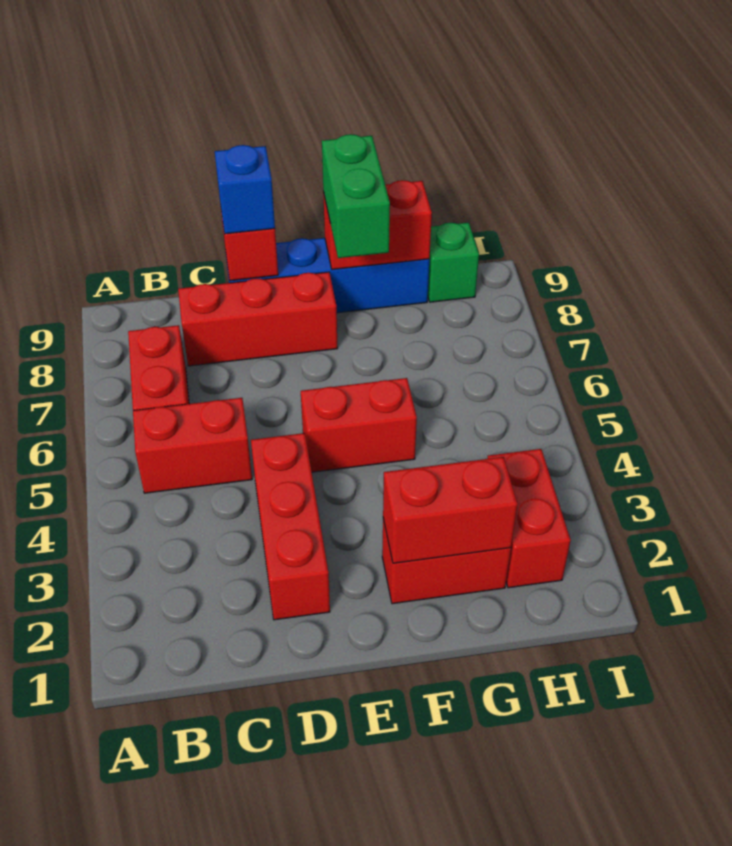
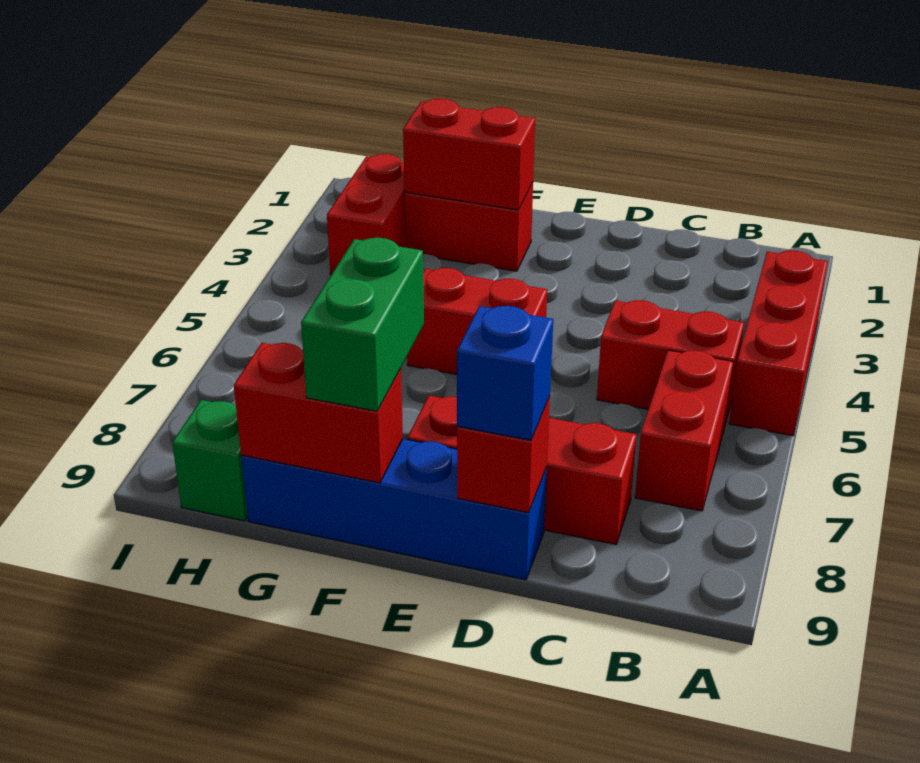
red 1x3 brick [251,433,330,620] -> red 1x3 brick moved to [729,250,828,436]

